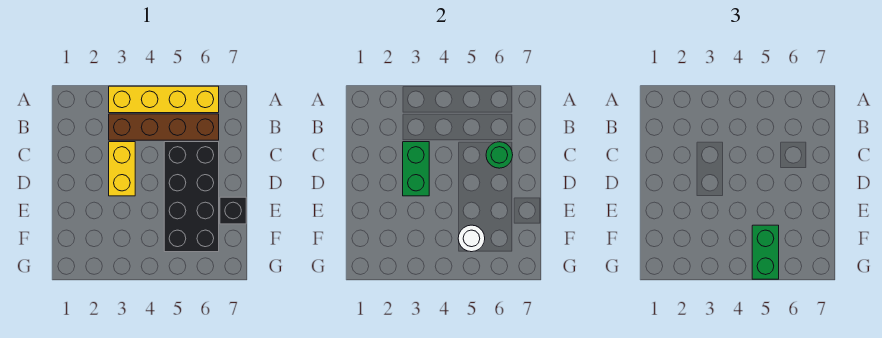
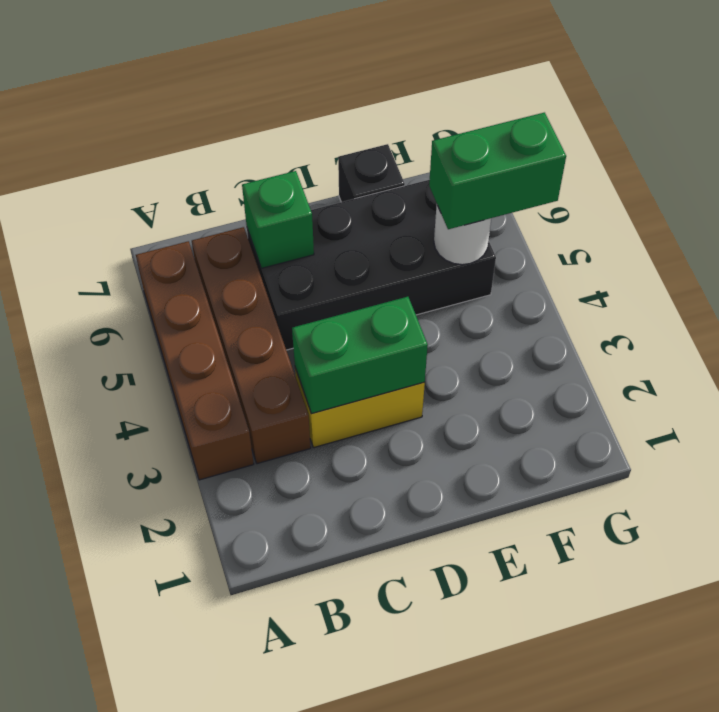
yellow 1x4 brick [109,86,219,113] -> brown 1x4 brick [136,241,254,480]
green 1x1 round brick [486,142,513,168] -> green 1x1 brick [242,171,314,268]

